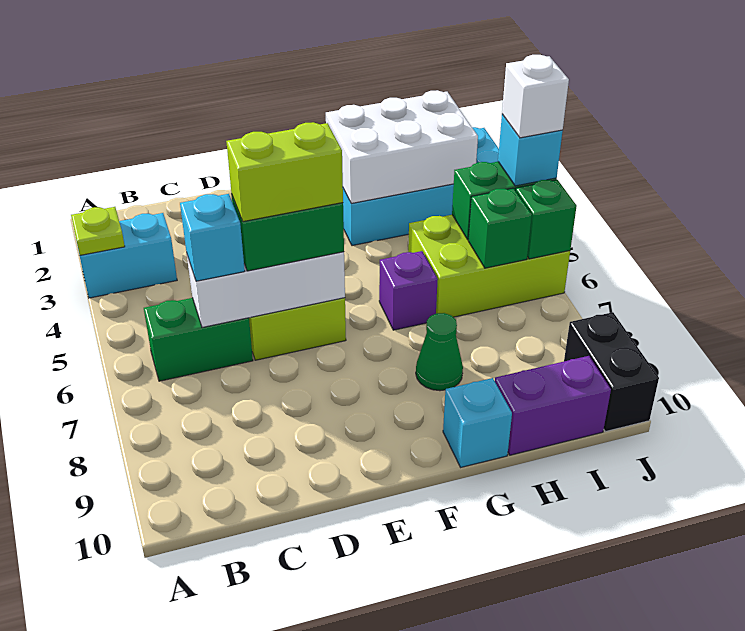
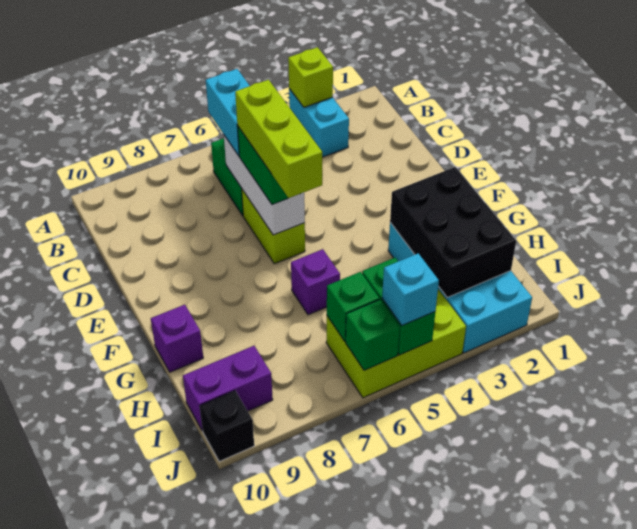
lime 1x1 plate [71,207,125,255] -> lime 1x1 brick [288,47,333,107]
cyan 1x1 brick [180,194,245,281] -> cyan 1x2 brick [206,69,250,156]
lime 1x2 brick [226,122,343,222] -> lime 1x3 brick [235,80,322,198]
white 2x3 brick [326,90,478,203] -> black 2x3 brick [390,167,516,297]
green 1x1 cone [416,313,463,391] -> none
cyan 1x1 brick [443,378,512,467] -> purple 1x1 brick [151,305,203,372]
lime 2x3 brick [408,215,570,317] -> lime 2x3 brick turned to [326,289,466,398]
purple 1x2 brick [495,356,611,455] -> purple 1x2 brick turned to [183,346,273,431]
white 1x1 brick [502,55,569,138] -> none
black 1x2 brick [564,312,659,432] -> black 1x1 brick [200,391,254,462]

